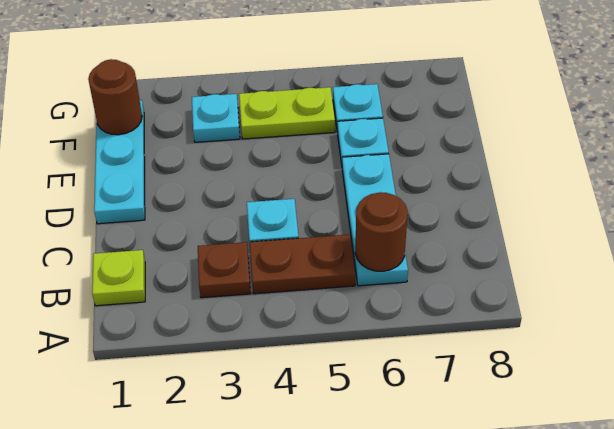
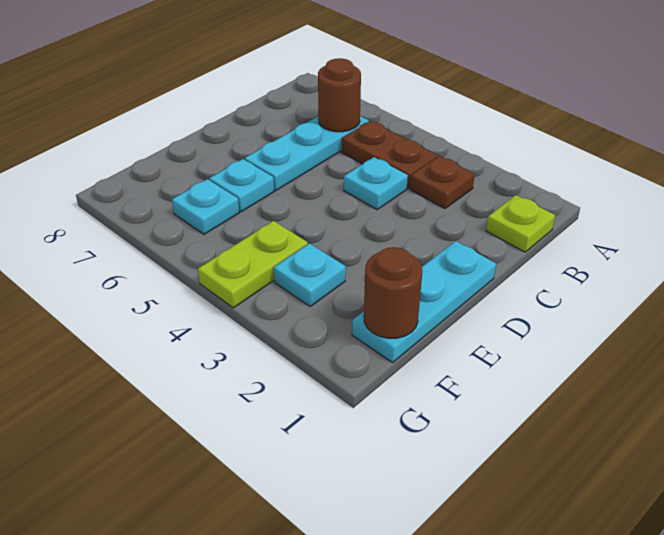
lime 1x2 plate [239,87,335,139] -> lime 1x2 plate turned to [198,221,308,308]

